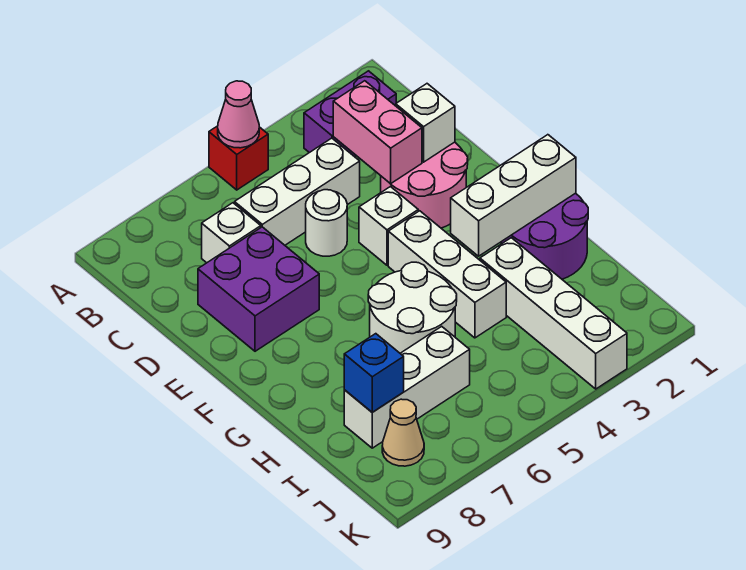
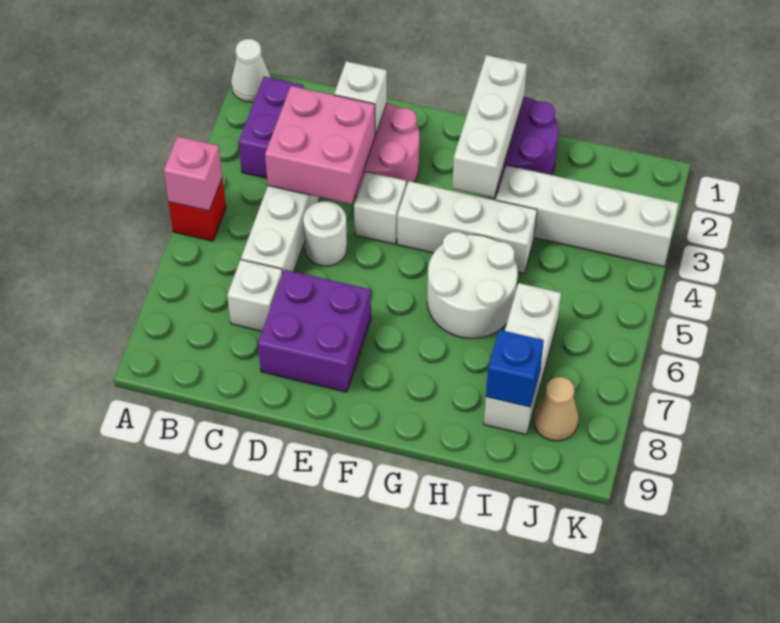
none -> white 1x1 cone [231,39,271,102]
pink 1x1 cone [218,81,259,148] -> pink 1x1 brick [164,136,222,211]
pink 1x2 brick [333,81,422,184] -> pink 2x2 brick [265,86,376,204]

